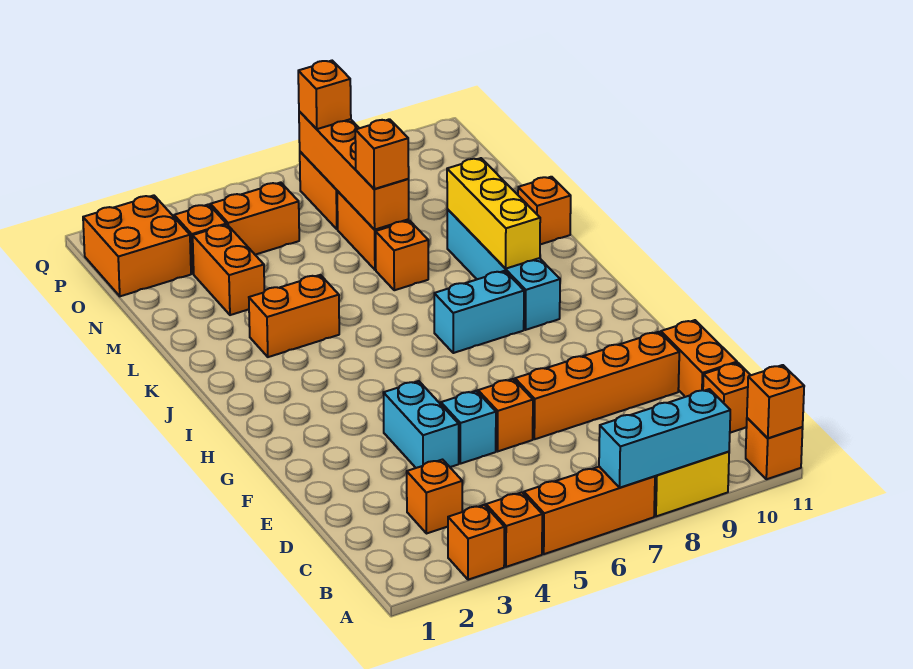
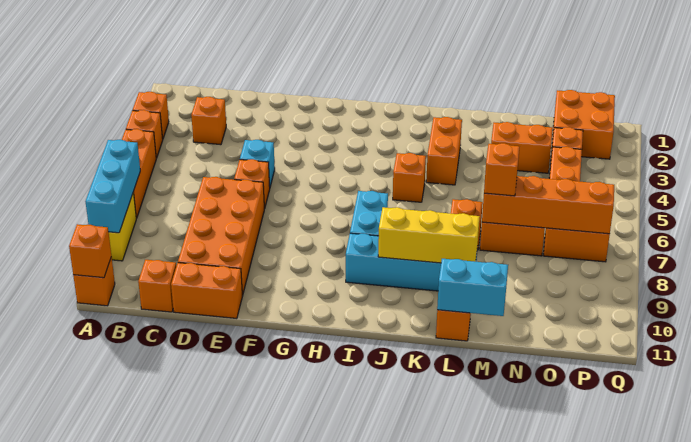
cyan 1x2 brick [384,381,459,468] -> cyan 1x2 brick moved to [437,259,508,316]
orange 1x4 brick [515,332,679,439] -> orange 2x4 brick [178,177,264,295]
orange 1x1 brick [298,61,351,129] -> orange 1x1 brick moved to [393,153,426,202]

